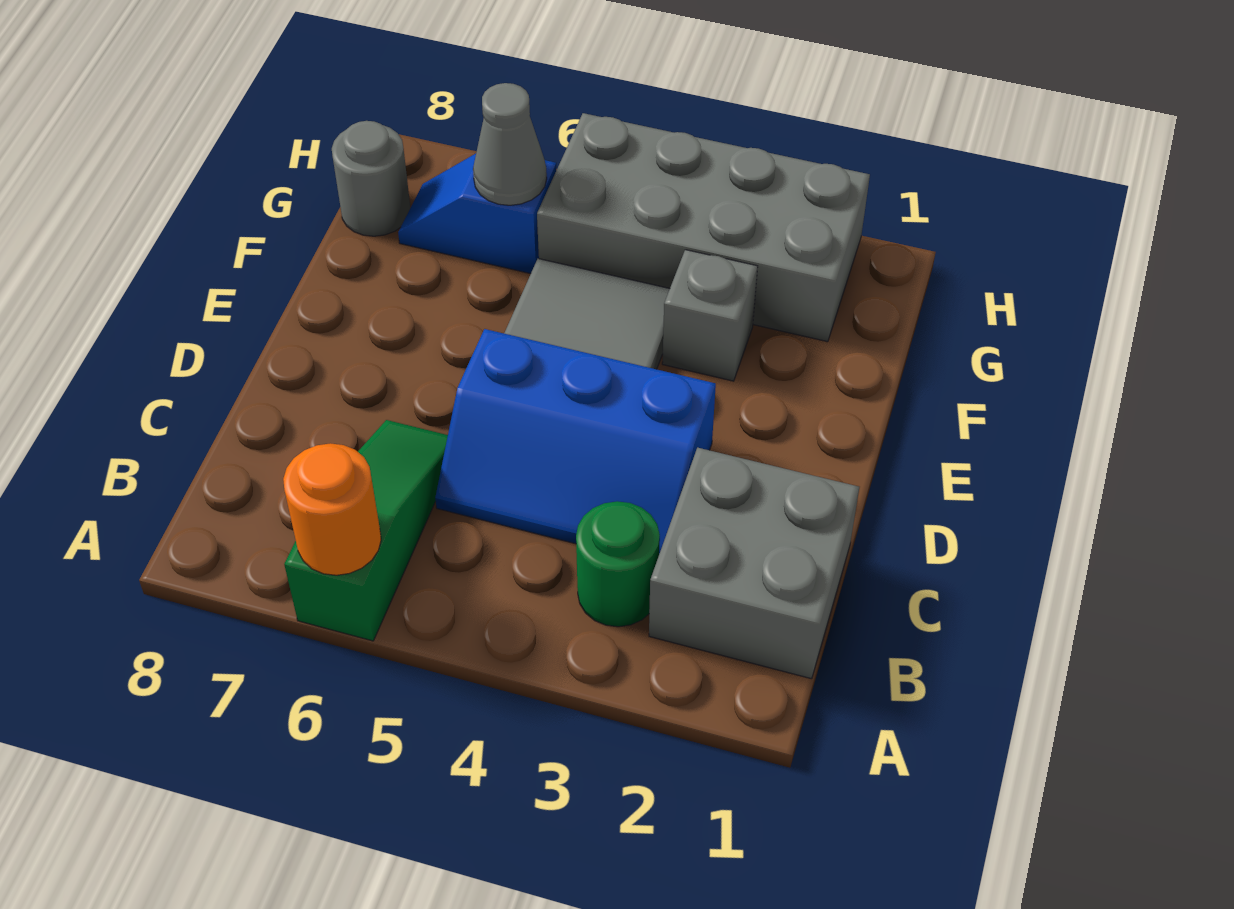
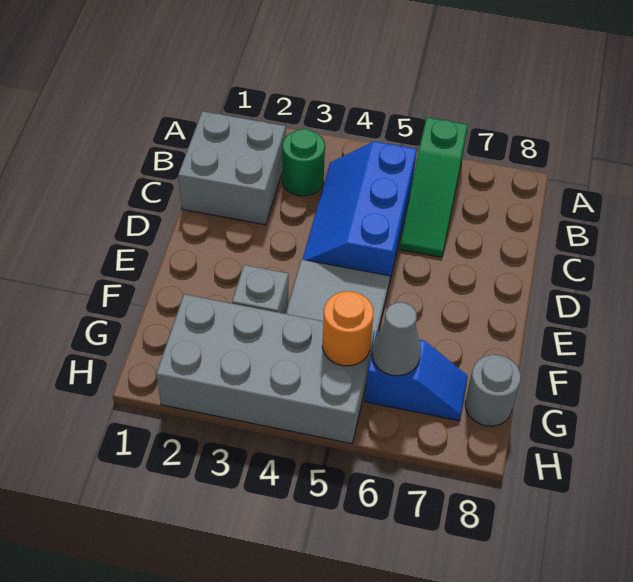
orange 1x1 round brick [283,443,381,575] -> orange 1x1 round brick moved to [322,291,373,366]
blue 2x3 slope [435,329,716,554] -> blue 2x3 slope turned to [302,142,417,282]

